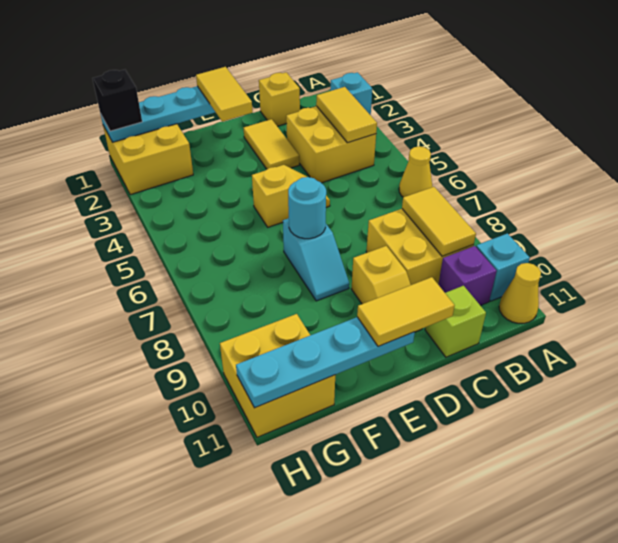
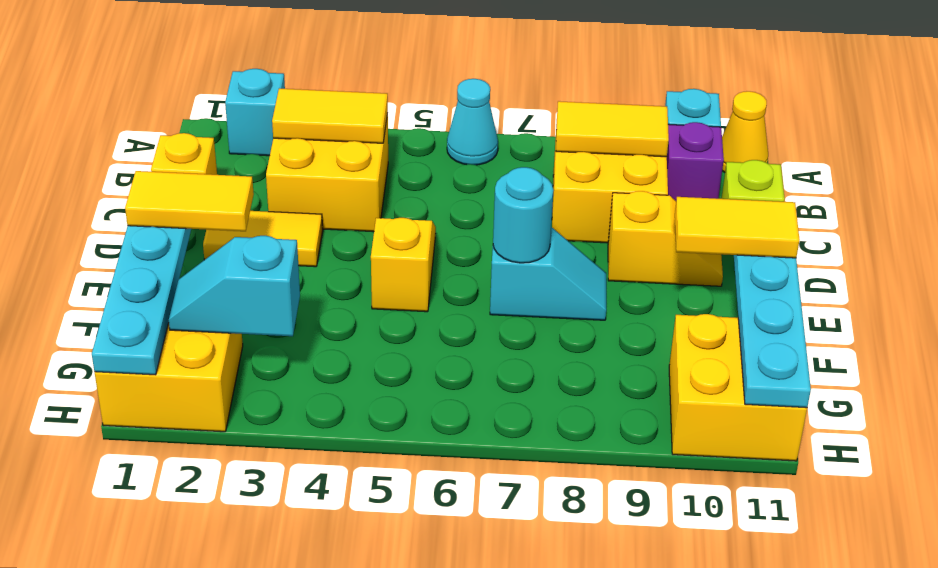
yellow 1x1 cone [399,146,432,197] -> cyan 1x1 cone [447,79,498,165]
yellow 1x2 tile [357,277,455,346] -> yellow 1x2 tile turned to [675,197,800,258]
none -> cyan 1x2 slope [169,236,300,336]
black 1x1 brick [92,70,142,131] -> none

